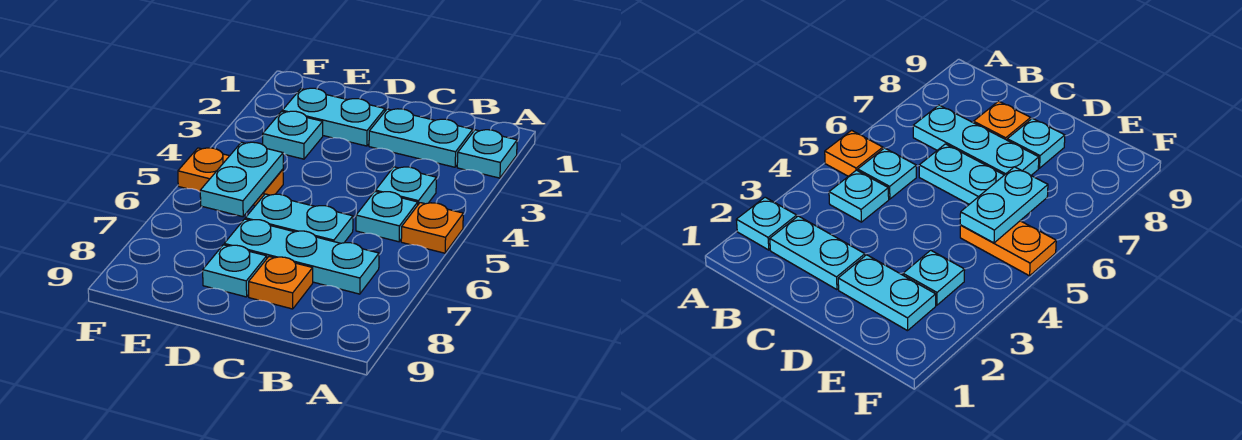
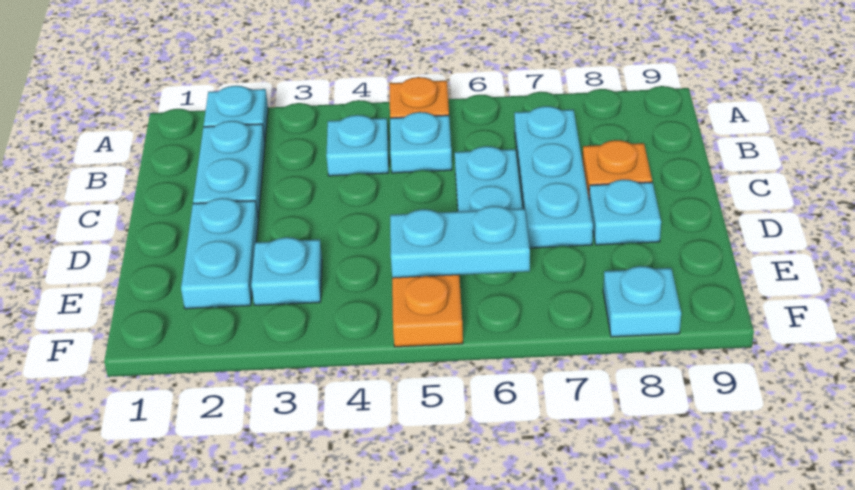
none -> cyan 1x1 plate [603,266,681,337]

